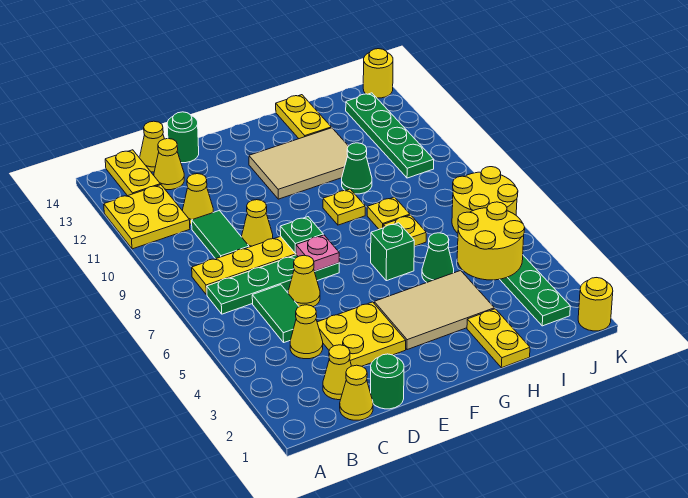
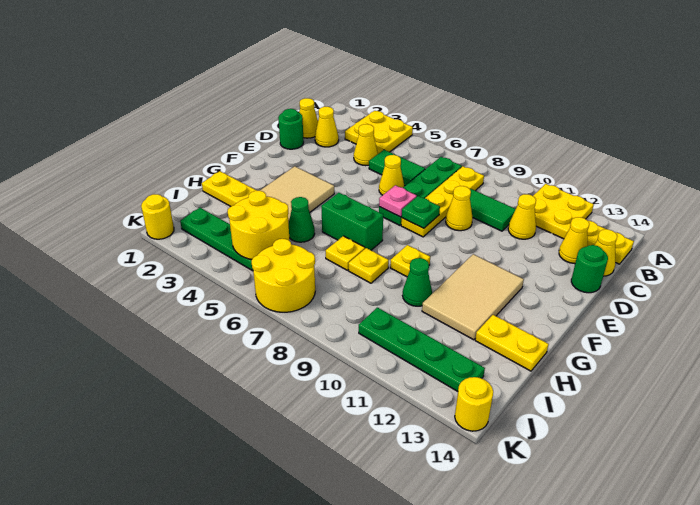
yellow 2x2 plate [317,302,406,366] -> yellow 2x2 plate moved to [345,111,413,154]
green 1x1 brick [371,223,414,281] -> green 1x2 brick [321,193,383,250]

